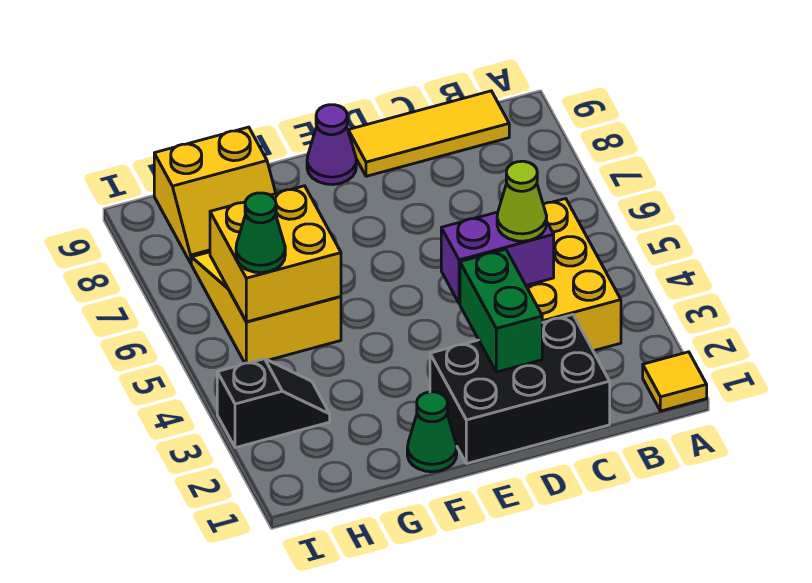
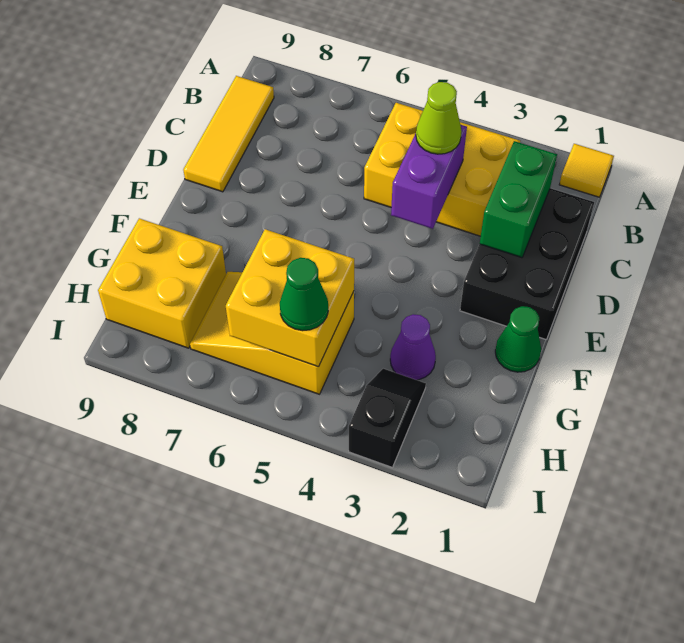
green 1x2 brick [460,249,542,372] -> green 1x2 brick turned to [480,141,557,258]
purple 1x1 cone [307,105,356,184] -> purple 1x1 cone moved to [390,314,436,380]
yellow 2x2 slope [154,127,276,263] -> yellow 2x2 brick [98,218,226,348]

